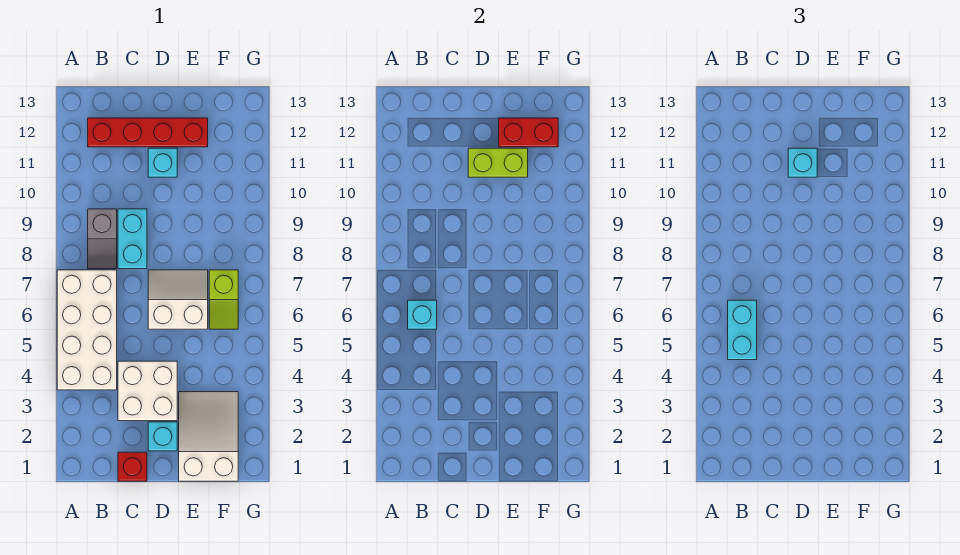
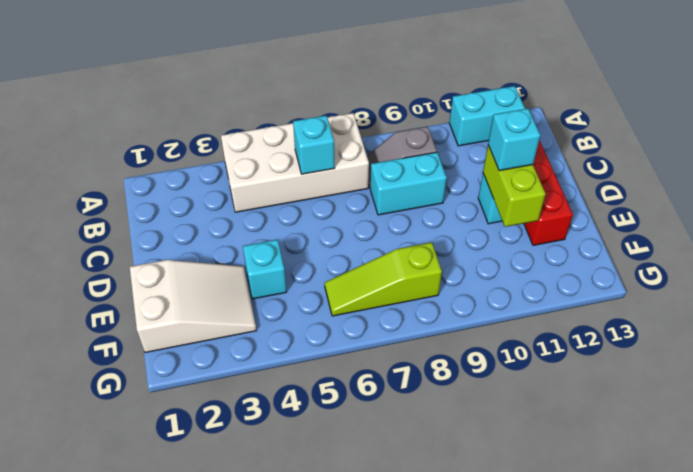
cyan 1x2 brick [728,300,757,360] -> cyan 1x2 brick moved to [449,86,525,146]
red 1x1 brick [118,452,147,481] -> none
white 2x2 brick [118,361,177,421] -> none
cyan 1x1 brick [148,422,177,451] -> cyan 1x1 brick moved to [243,240,287,299]
white 2x2 slope [148,270,208,329] -> none
red 1x2 brick [499,118,558,147] -> none
lime 1x2 slope [209,270,238,329] -> lime 1x3 slope [325,242,442,316]

